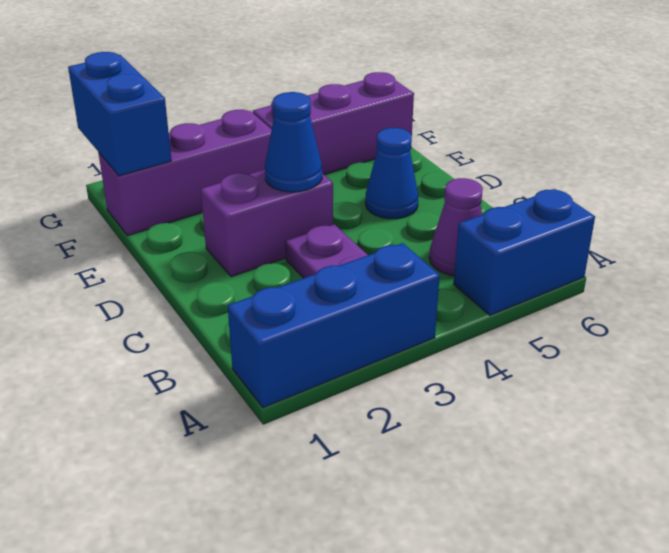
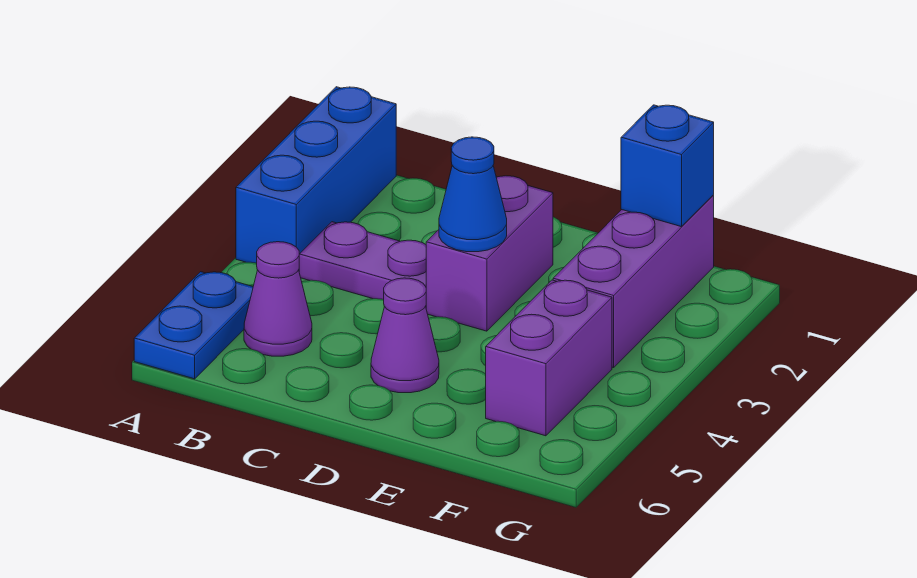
blue 1x2 brick [454,189,595,315] -> blue 1x2 plate [134,272,253,379]
blue 1x1 cone [365,128,419,219] -> purple 1x1 cone [371,278,439,393]
blue 1x2 brick [68,52,172,176] -> blue 1x1 brick [621,105,714,227]
purple 1x3 brick [253,72,414,175] -> purple 1x2 brick [486,280,612,436]

